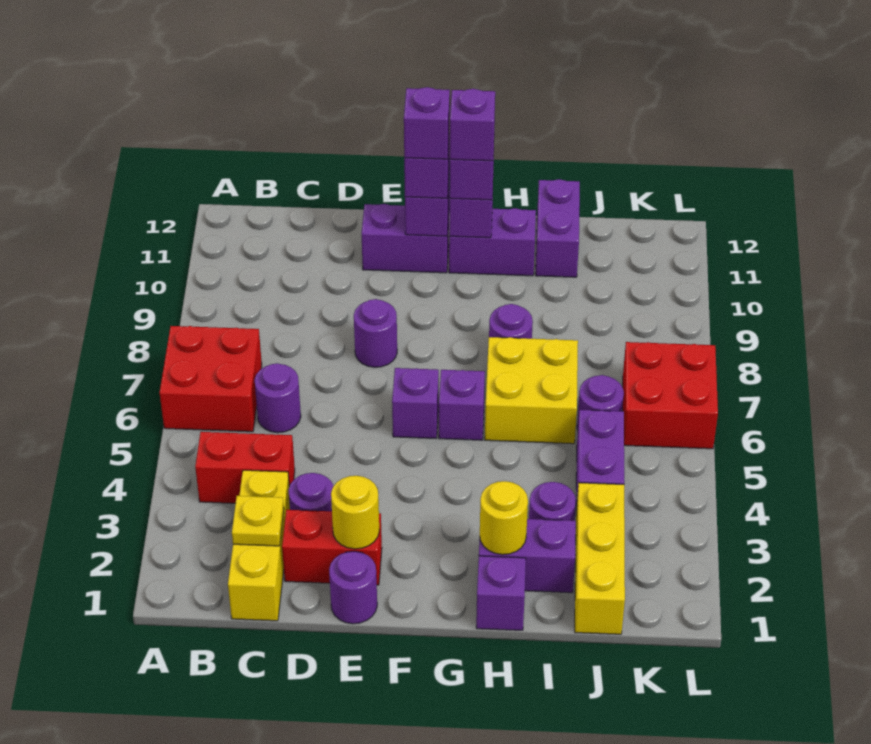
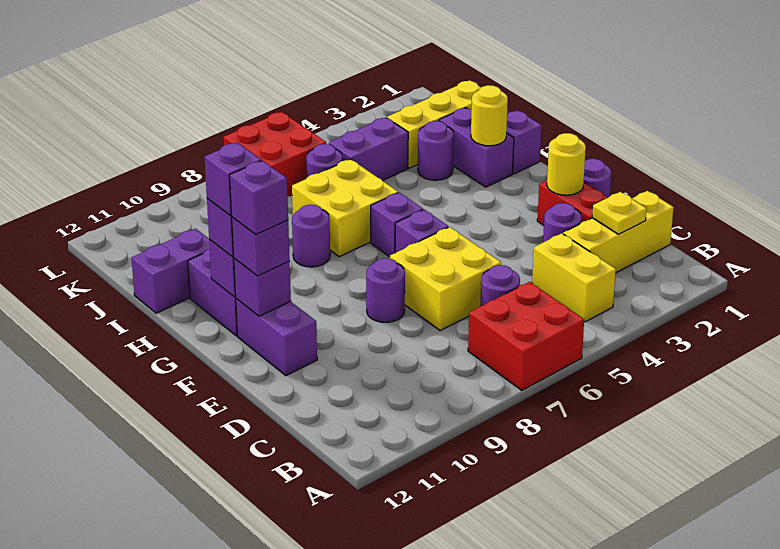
red 1x2 brick [195,432,295,503] -> yellow 1x2 brick [532,233,616,322]
none -> yellow 2x2 brick [390,227,501,331]

